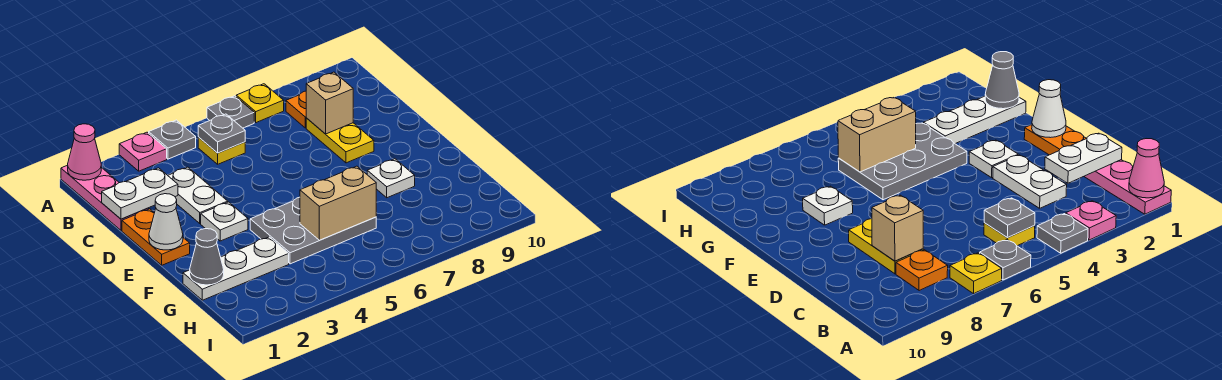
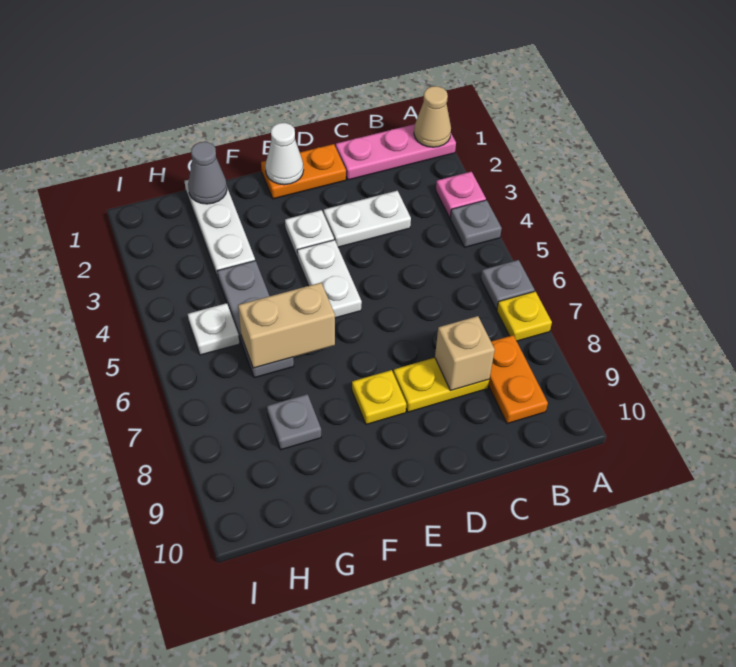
pink 1x1 cone [68,124,101,180] -> tan 1x1 cone [414,86,451,147]
yellow 1x1 plate [198,137,245,164] -> yellow 1x1 plate moved to [352,370,406,424]
grey 1x1 plate [198,114,245,153] -> grey 1x1 plate moved to [267,394,321,450]
orange 1x1 plate [286,91,306,128] -> orange 1x2 plate [488,335,548,424]
white 1x2 plate [102,168,178,219] -> white 1x2 plate moved to [297,240,362,318]
grey 2x3 plate [250,197,376,264] -> grey 1x3 plate [217,261,294,378]
white 1x1 plate [367,159,415,198] -> white 1x1 plate moved to [188,303,240,355]
tan 1x2 brick [300,166,376,240] -> tan 1x2 brick turned to [238,283,335,368]

